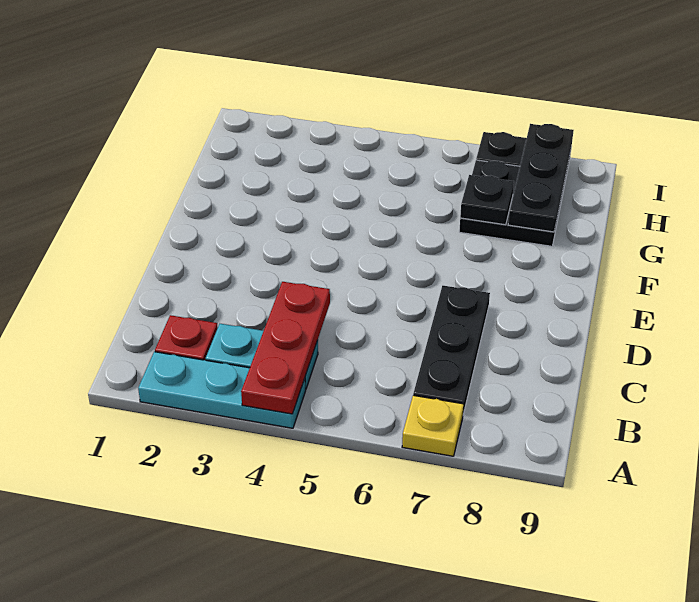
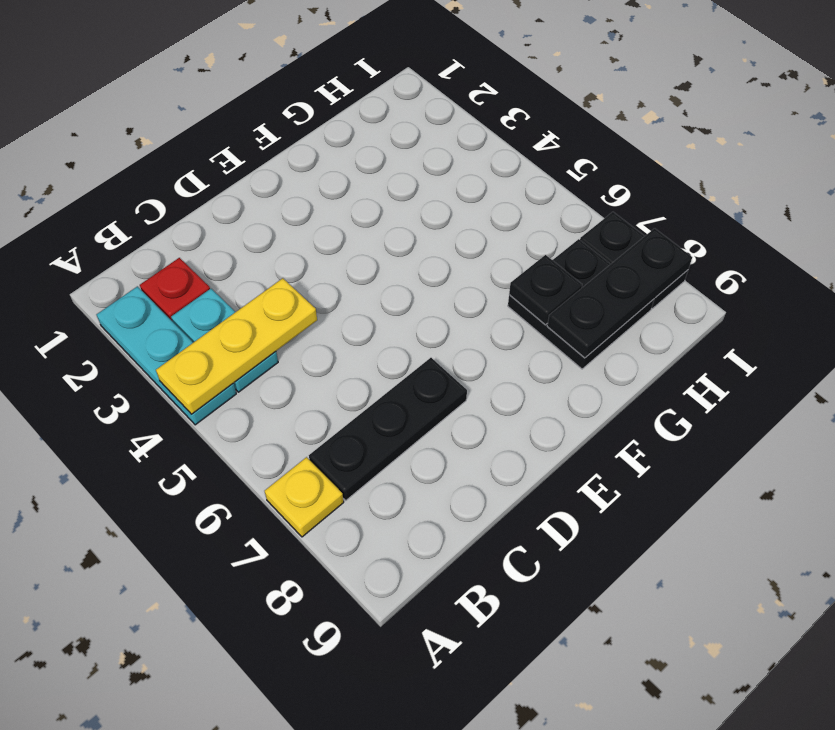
red 1x3 plate [241,282,330,414] -> yellow 1x3 plate [156,278,317,414]

